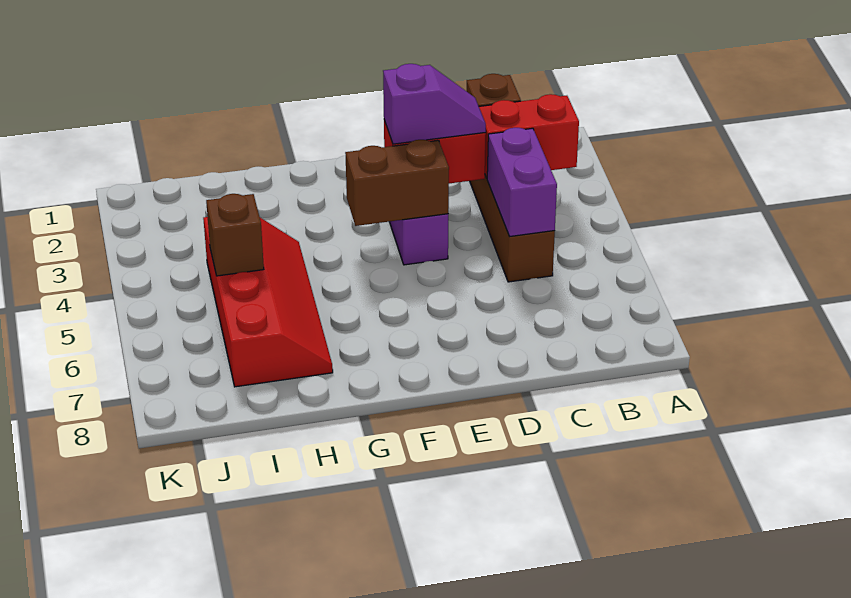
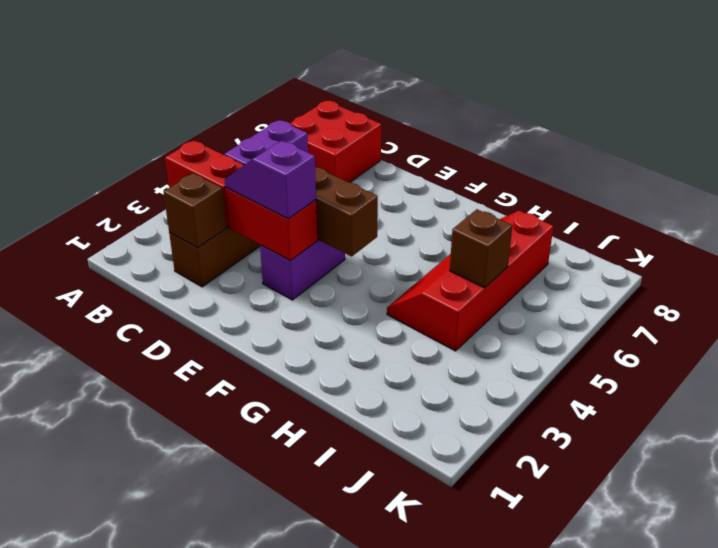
none -> red 2x2 brick [290,100,381,183]

